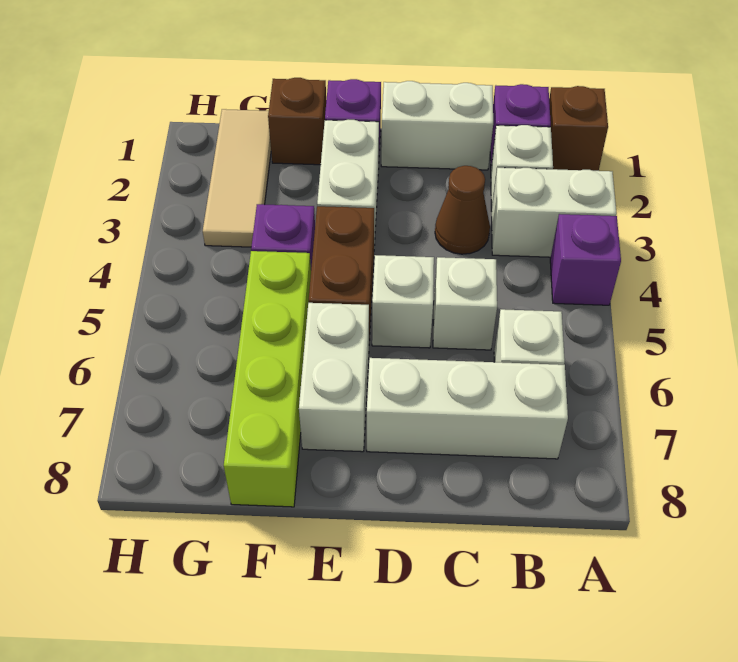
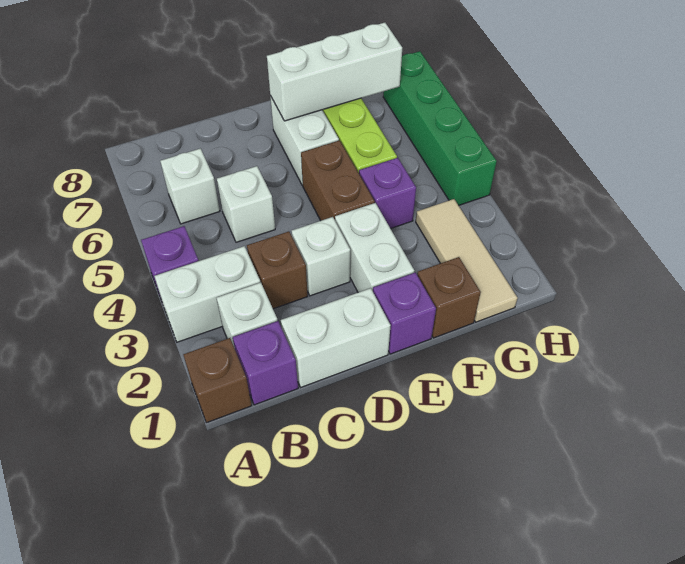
white 1x3 brick [367,358,568,459] -> white 1x3 brick moved to [267,23,402,121]
brown 1x1 cone [435,166,490,254] -> brown 1x1 brick [247,231,308,309]
white 1x1 brick [372,255,434,348] -> white 1x1 brick moved to [291,217,350,296]
none -> green 1x4 brick [383,51,497,205]

